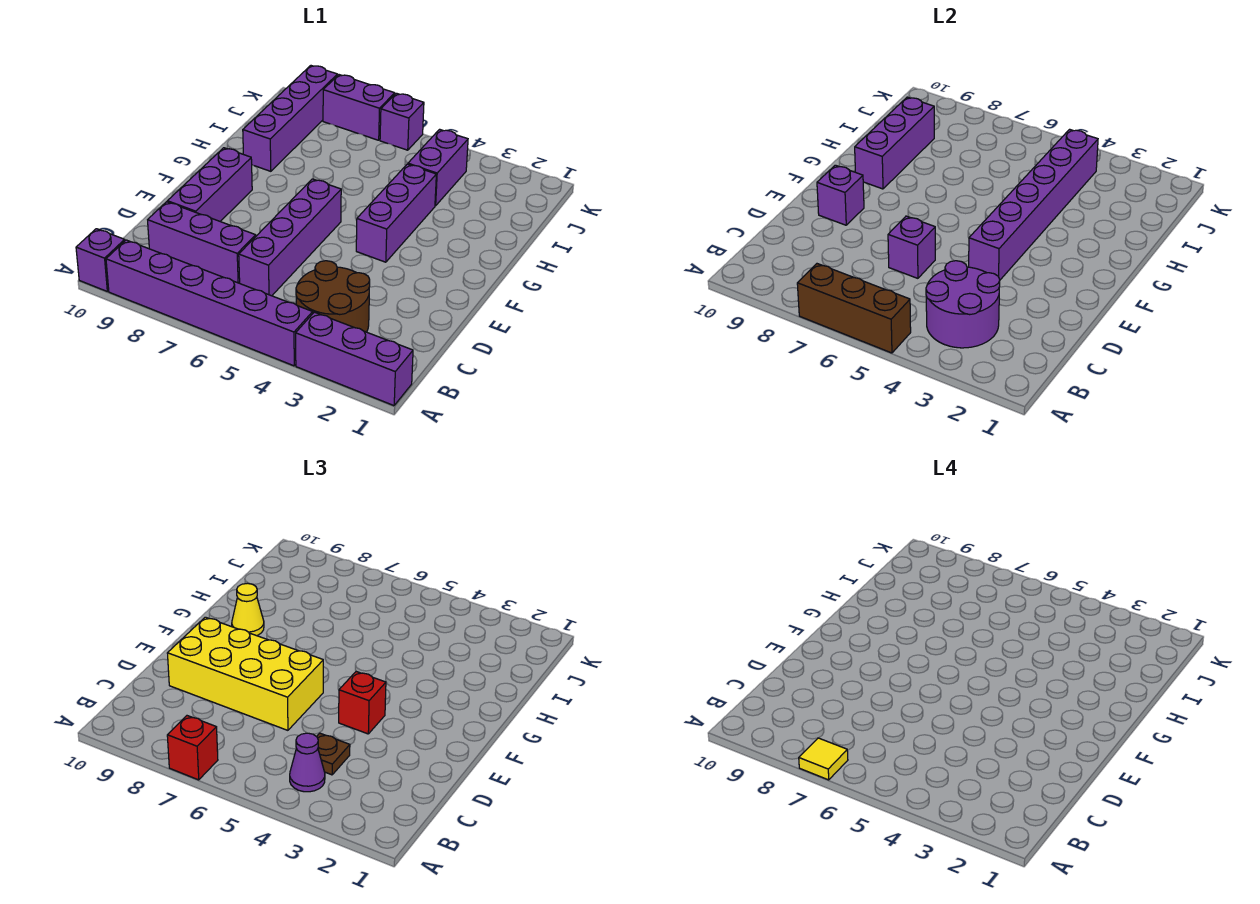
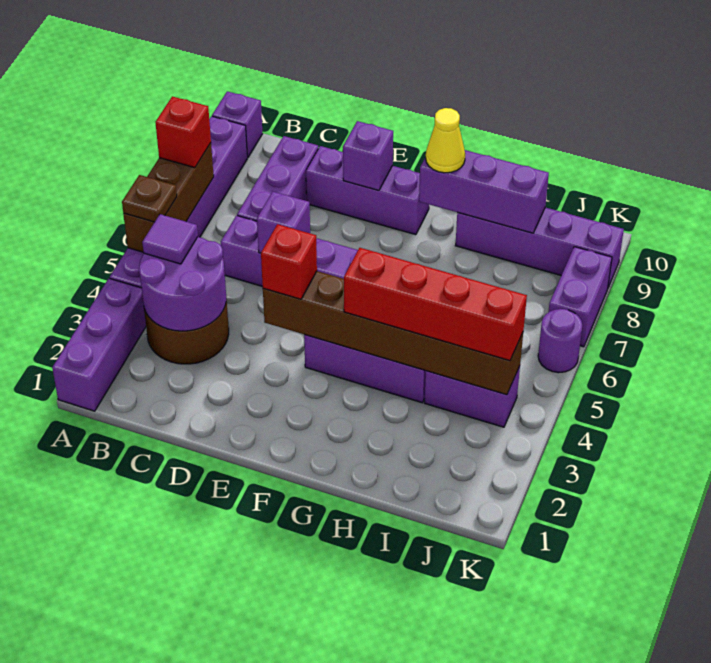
yellow 1x1 tile [799,738,848,780] -> none
purple 1x1 cone [290,733,325,792] -> purple 1x1 tile [142,214,198,264]
brown 1x1 plate [317,733,350,775] -> brown 1x1 plate moved to [122,175,177,222]
yellow 2x4 brick [167,617,323,730] -> none
purple 1x6 brick [969,129,1098,280] -> brown 1x6 brick [263,271,523,395]
none -> red 1x4 brick [344,248,527,361]
purple 1x1 brick [380,93,424,150] -> purple 1x1 round brick [538,309,583,373]

